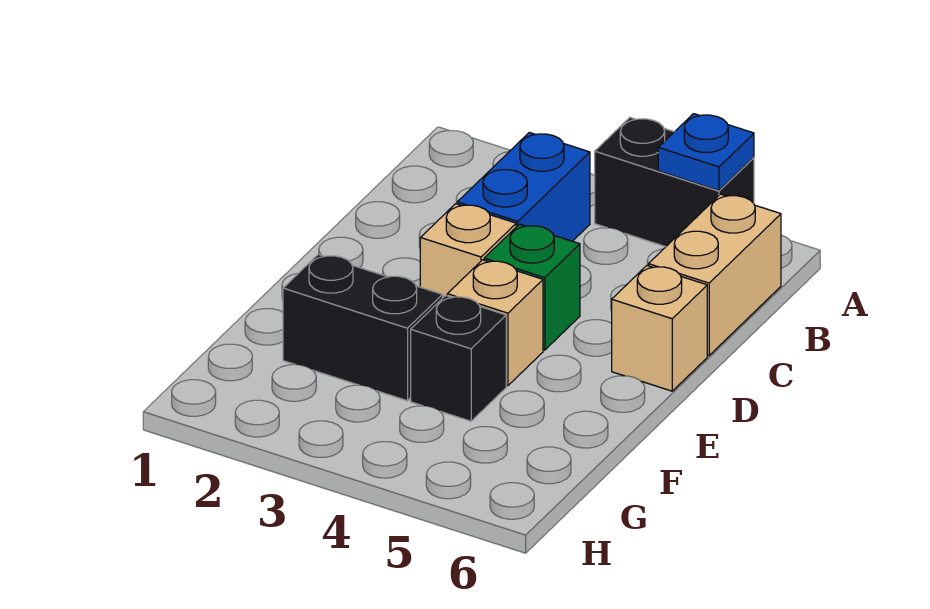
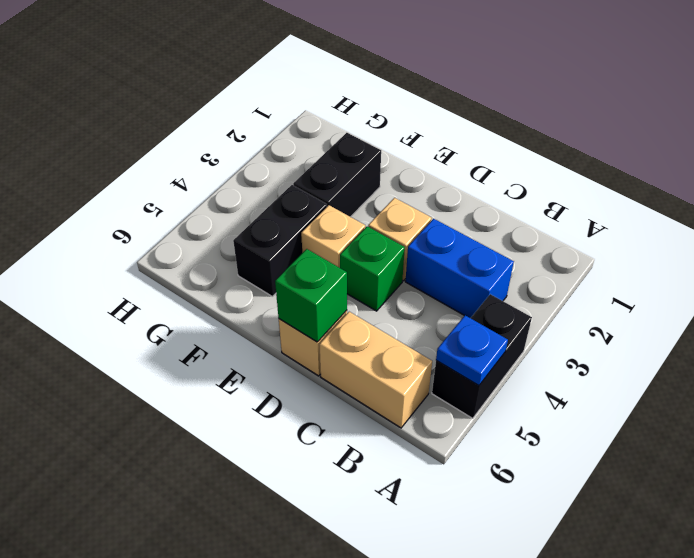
none -> green 1x1 brick [275,249,347,342]
black 1x1 brick [411,296,506,421] -> black 1x2 brick [233,185,327,296]

